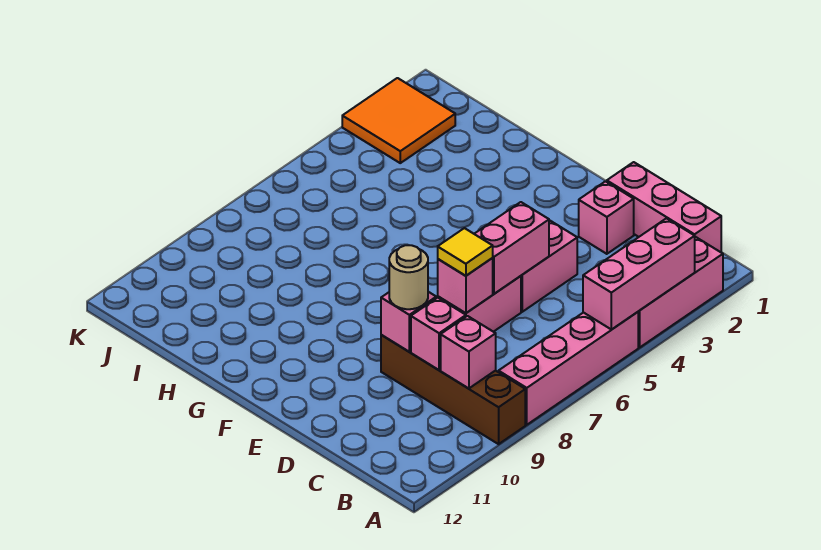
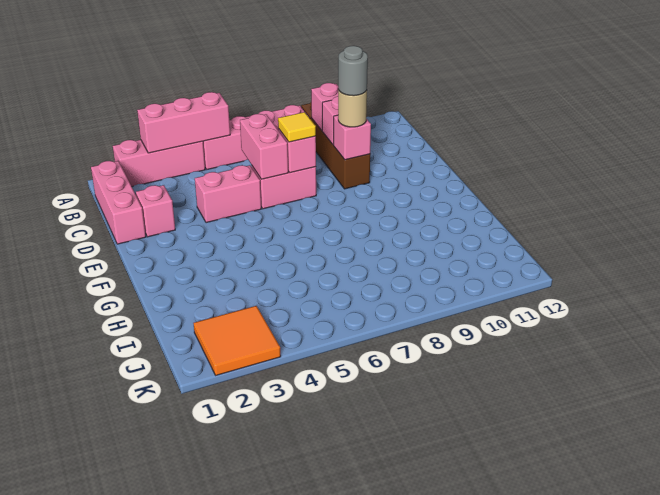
pink 1x2 brick [475,202,549,294] -> pink 1x2 brick turned to [240,114,288,179]
none -> grey 1x1 round brick [338,46,368,96]

